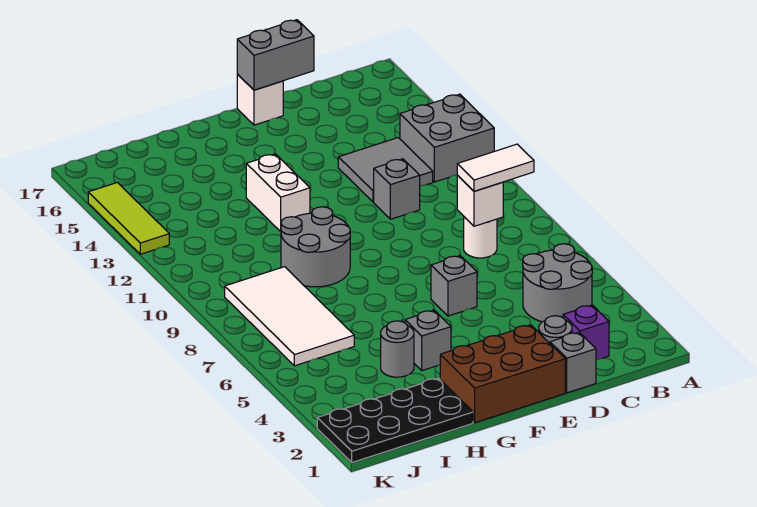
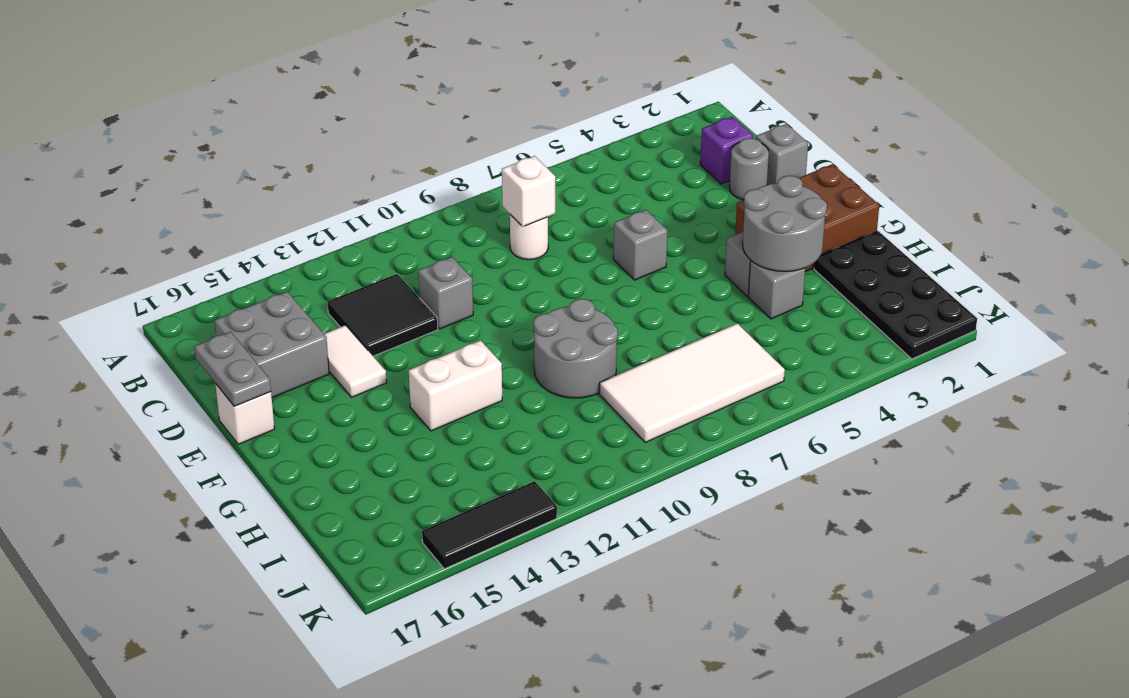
grey 2x2 brick [400,94,494,182] -> grey 2x2 brick moved to [214,292,329,398]
grey 2x2 round brick [523,244,592,322] -> grey 2x2 round brick moved to [743,176,827,271]
white 1x2 tile [457,144,534,191] -> white 1x2 tile moved to [324,325,387,397]
grey 2x2 tile [338,138,433,202] -> black 2x2 tile [327,274,438,356]
grey 1x2 brick [237,20,314,90] -> grey 1x2 plate [194,332,271,406]
brown 2x3 brick [440,325,565,423] -> brown 2x3 brick turned to [735,164,879,272]
grey 1x1 round brick [381,321,414,377] -> grey 1x1 brick [748,261,805,319]
lime 1x3 tile [88,182,169,254] -> black 1x3 tile [422,481,557,569]

